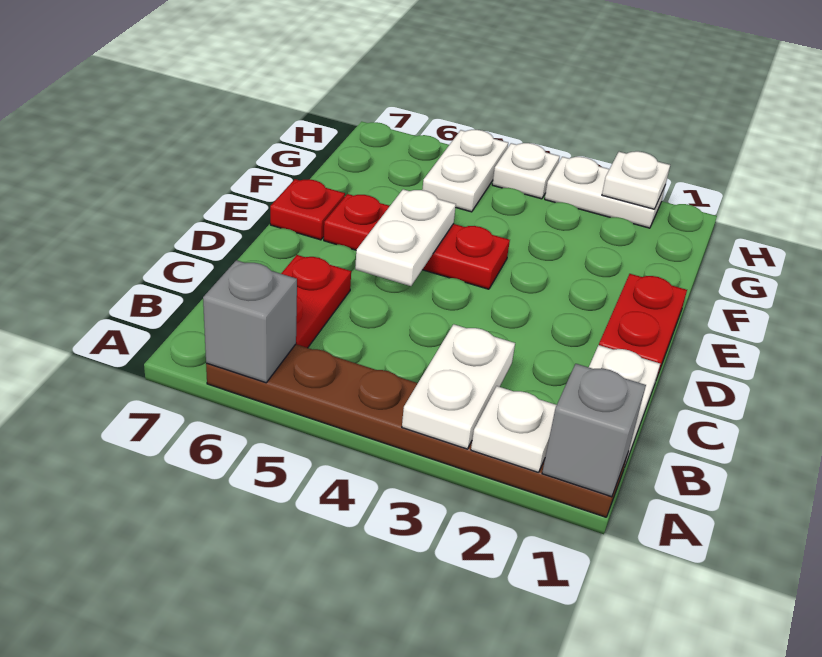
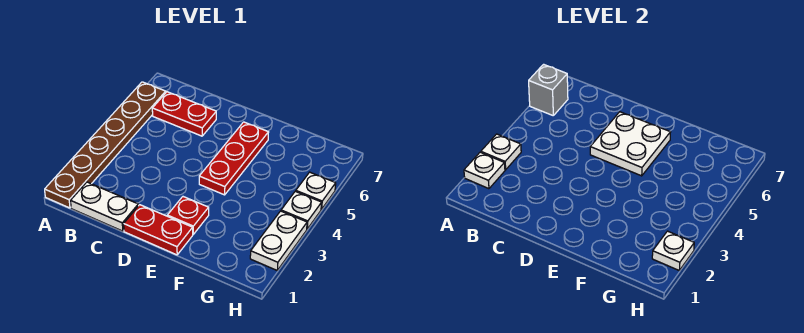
grey 1x1 brick [542,364,646,497] -> none
white 1x2 plate [402,324,515,449] -> white 1x1 plate [481,134,521,170]
white 1x2 plate [355,189,456,286] -> white 2x2 plate [590,112,671,176]
red 1x1 plate [270,179,345,240] -> red 1x1 plate moved to [167,197,209,234]
white 1x2 plate [422,130,508,212] -> white 1x1 plate [296,172,336,209]

